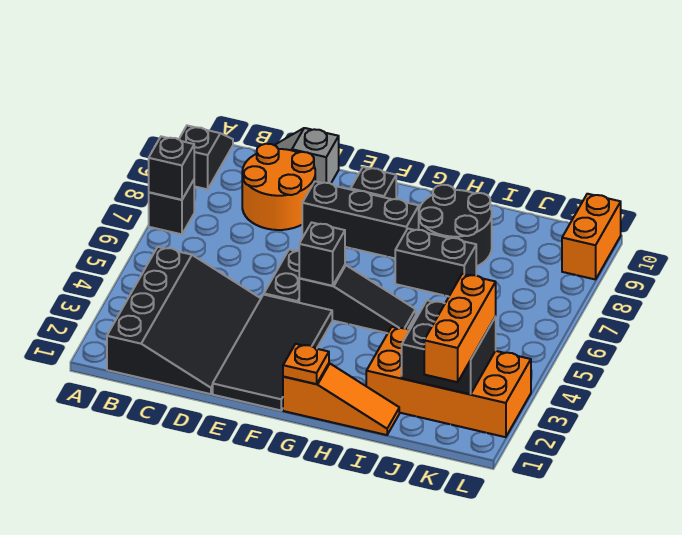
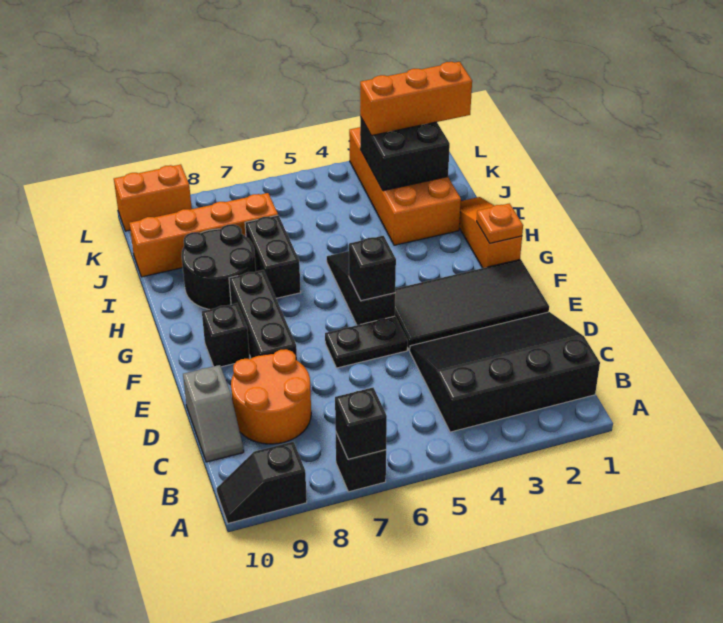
none -> orange 1x4 brick [129,193,278,277]

